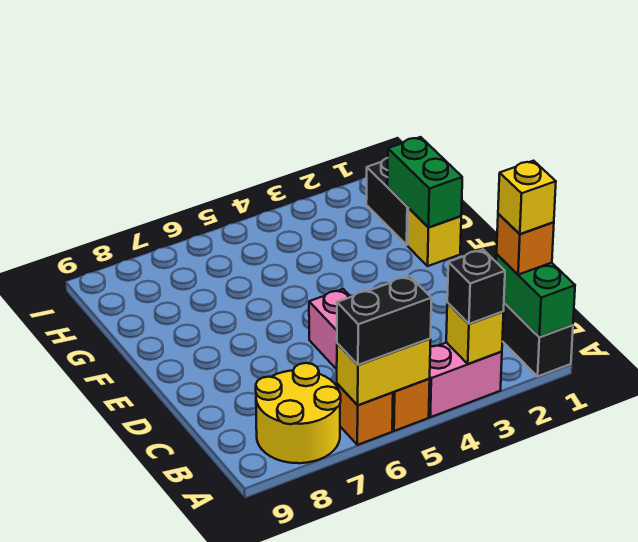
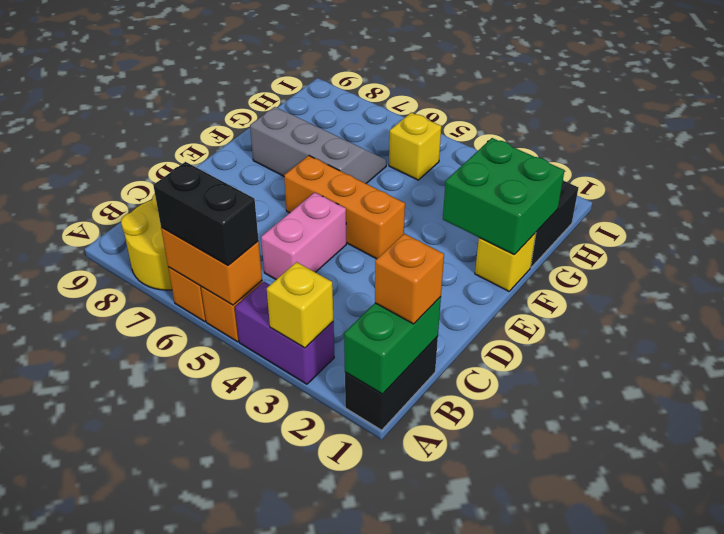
pink 1x2 brick [429,343,502,417] -> purple 1x2 brick [235,282,334,384]
black 1x1 brick [447,250,505,324] -> none
yellow 1x2 brick [337,339,431,405] -> orange 1x2 brick [161,228,262,305]
yellow 1x1 brick [498,161,556,234] -> yellow 1x1 brick moved to [389,113,441,180]
none -> orange 1x3 brick [284,156,405,259]
green 1x2 brick [387,137,462,227] -> green 2x2 brick [443,138,564,254]
none -> grey 2x3 slope [250,107,386,183]

